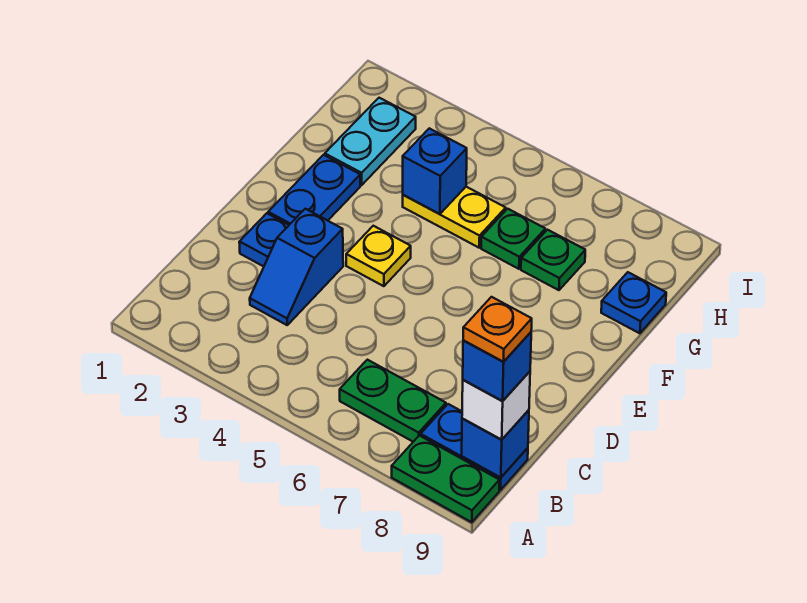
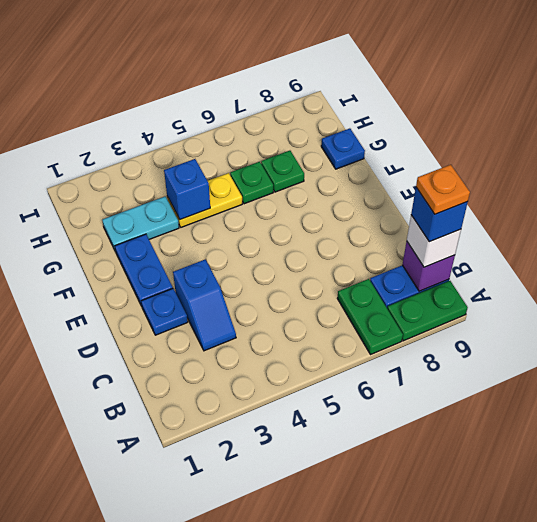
green 1x2 plate [340,360,446,442] -> green 1x2 plate turned to [337,279,403,354]
blue 1x1 brick [462,410,529,478] -> purple 1x1 brick [402,241,455,291]
yellow 1x1 plate [346,226,411,286] -> none
cyan 1x2 plate [325,98,416,185] -> cyan 1x2 plate turned to [102,196,179,252]

